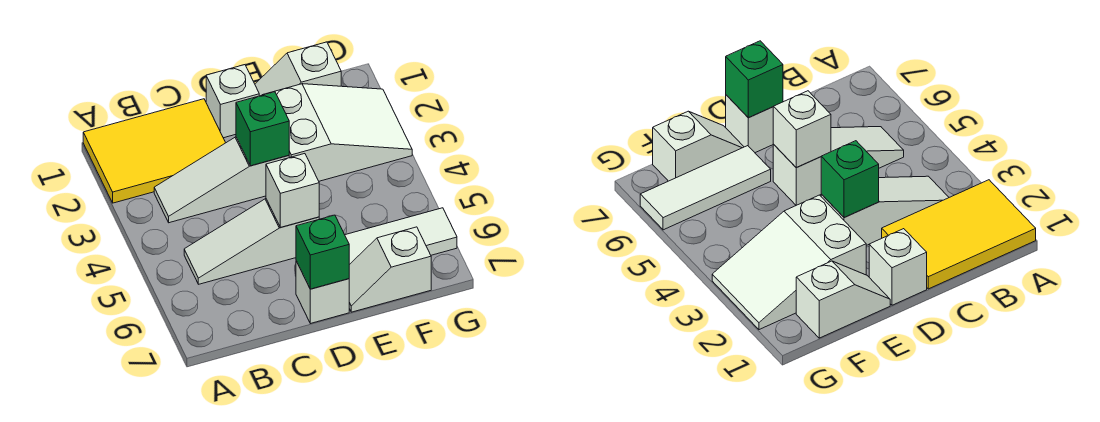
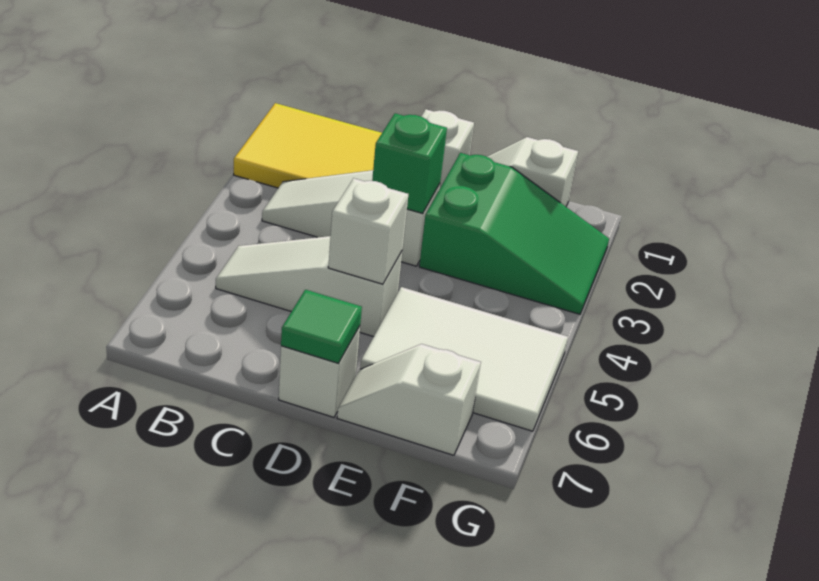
green 1x1 brick [296,215,349,289] -> green 1x1 tile [281,290,362,363]
white 2x3 slope [263,84,412,181] -> green 2x3 slope [419,153,609,314]
white 1x3 tile [345,208,457,265] -> white 2x3 tile [360,287,568,431]

